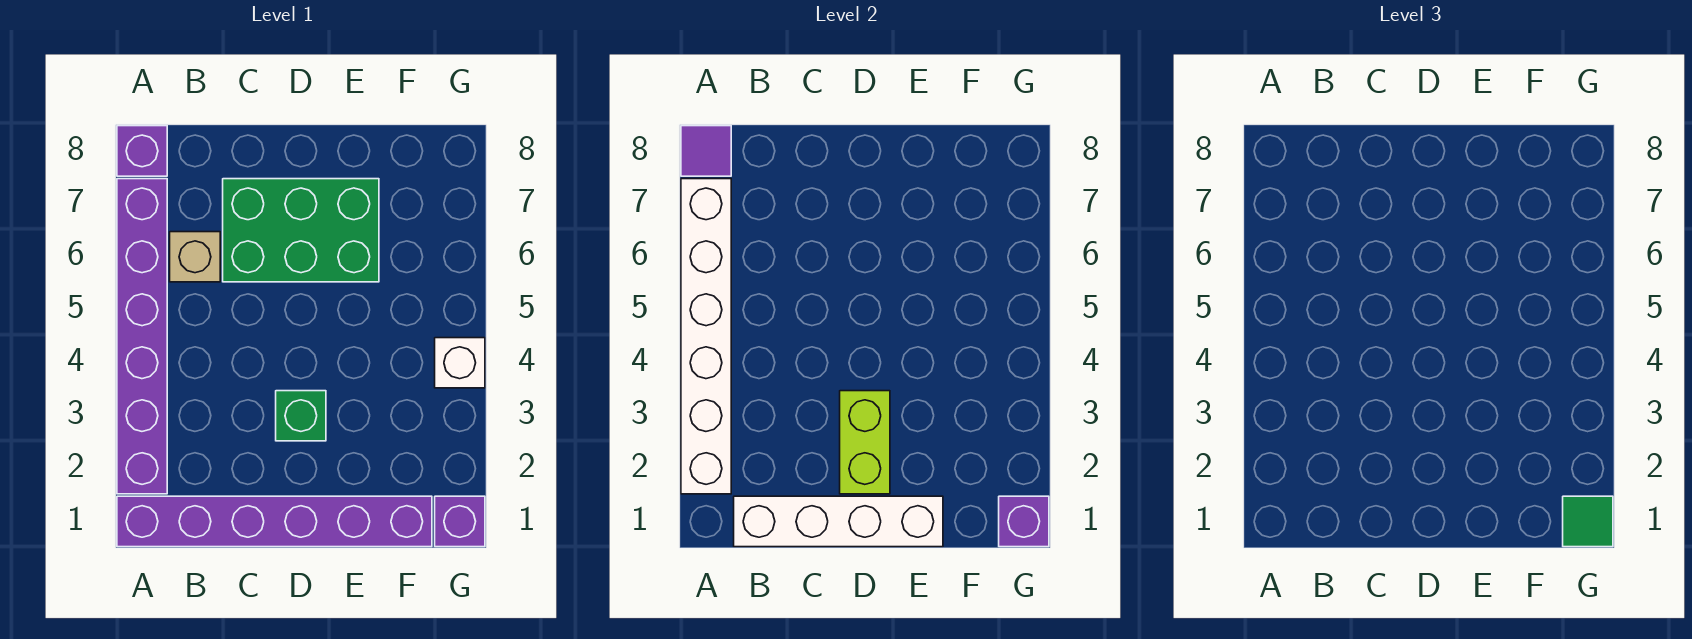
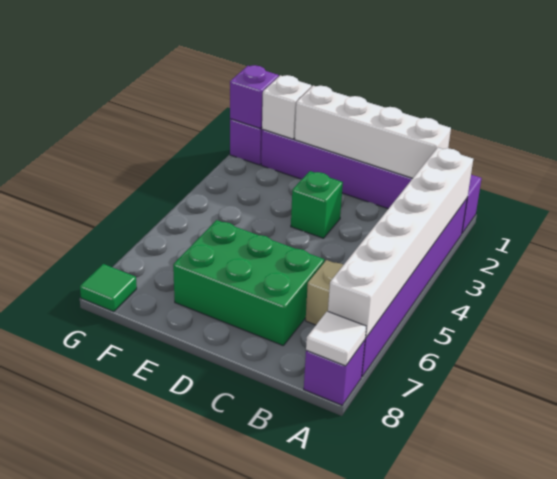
purple 1x1 tile [681,126,731,176] -> white 1x1 tile [306,311,366,366]
lime 1x2 brick [840,391,890,494] -> none
green 1x1 tile [1563,496,1613,547] -> green 1x1 tile moved to [80,264,137,312]
white 1x1 brick [435,338,485,388] -> white 1x1 brick moved to [262,75,311,139]

